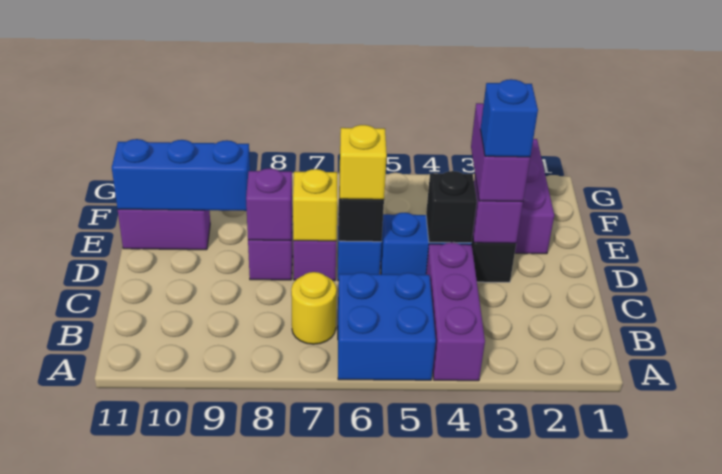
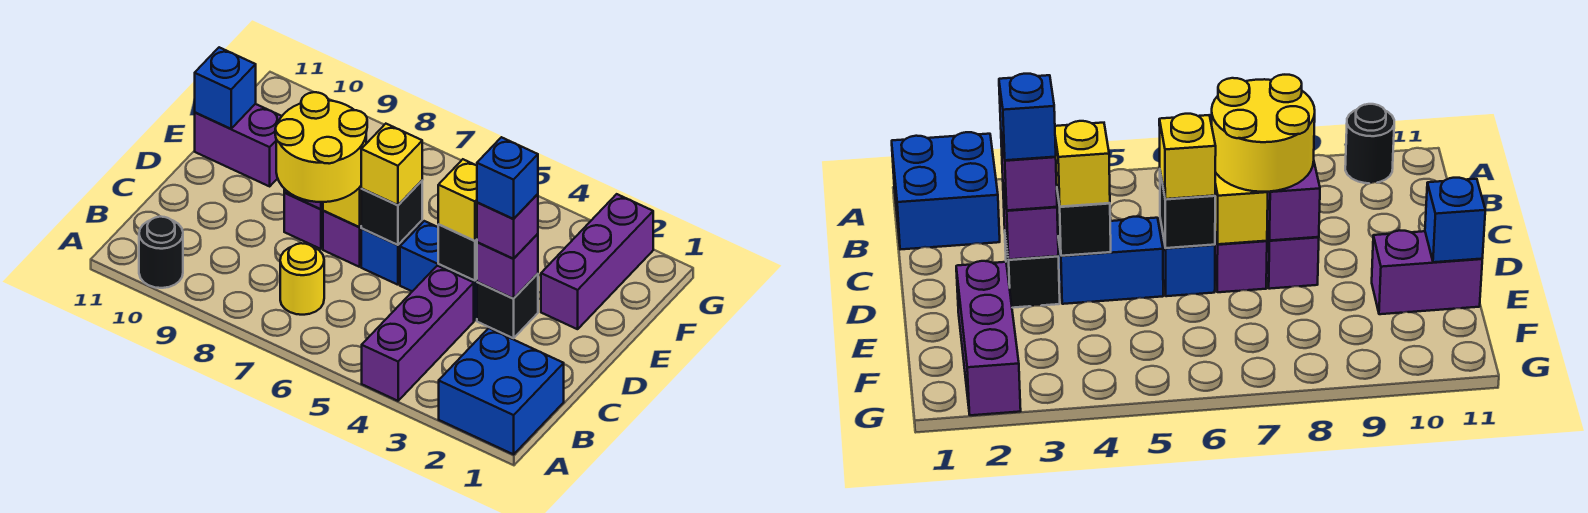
blue 2x2 brick [338,272,436,380] -> blue 2x2 brick moved to [439,328,564,454]
none -> black 1x1 round brick [139,217,183,288]
none -> yellow 2x2 round brick [275,92,367,202]
purple 1x2 brick [471,103,530,202] -> purple 1x1 brick [477,194,538,259]
none -> yellow 1x1 brick [438,159,477,241]
blue 1x3 brick [112,139,250,211] -> blue 1x1 brick [195,47,256,129]

